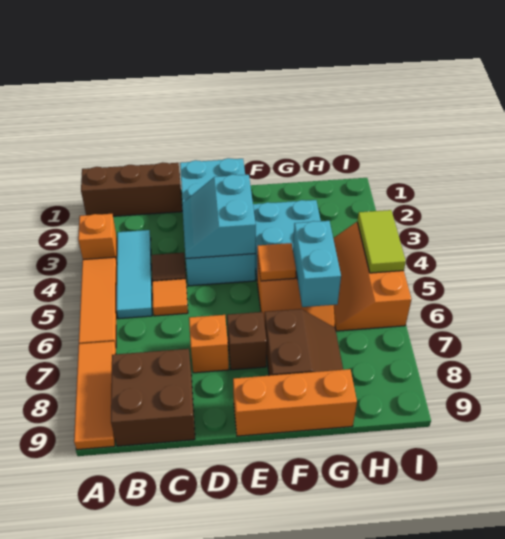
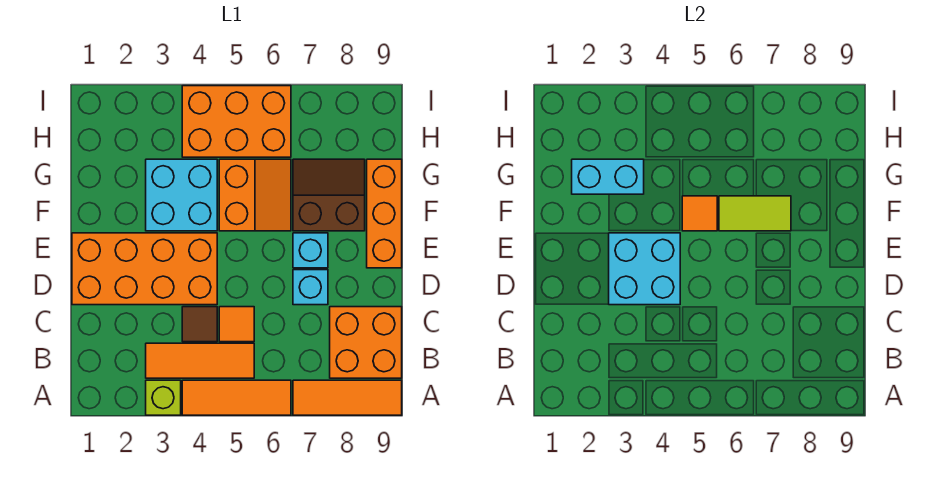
brown 1x3 brick [81,162,182,216] -> none
orange 1x1 brick [78,214,117,262] -> lime 1x1 brick [146,380,181,415]
cyan 1x3 tile [117,230,152,319] -> orange 1x3 tile [146,343,254,378]
brown 2x2 brick [111,349,195,446] -> orange 2x2 brick [330,307,402,378]
cyan 2x4 brick [180,158,255,286] -> orange 2x4 brick [72,233,217,305]
cyan 2x2 slope [182,174,256,259] -> cyan 2x2 brick [609,233,680,305]
orange 1x1 brick [189,315,229,373] -> cyan 1x1 brick [293,270,328,305]
brown 1x1 brick [227,312,267,370] -> cyan 1x1 brick [293,233,328,268]
cyan 1x2 brick [293,221,341,307] -> cyan 1x2 brick moved to [572,159,644,194]
orange 2x3 slope [333,222,411,331] -> orange 2x3 brick [182,86,291,157]
lime 1x2 tile [357,210,406,273] -> lime 1x2 tile moved to [719,196,791,231]

